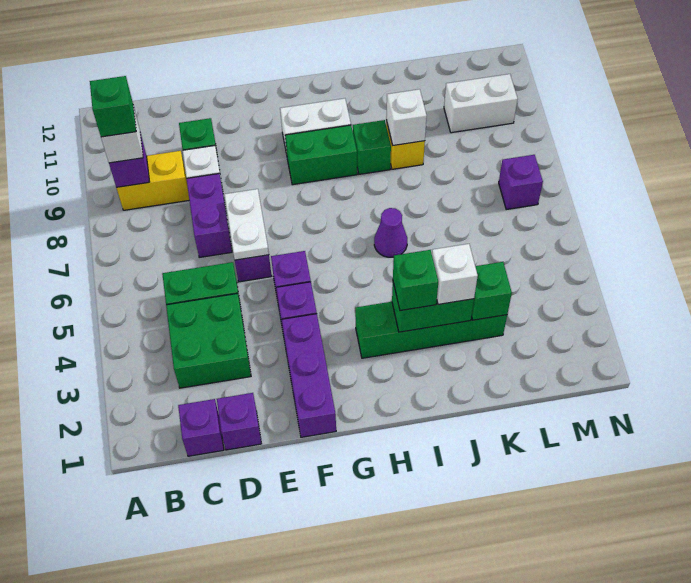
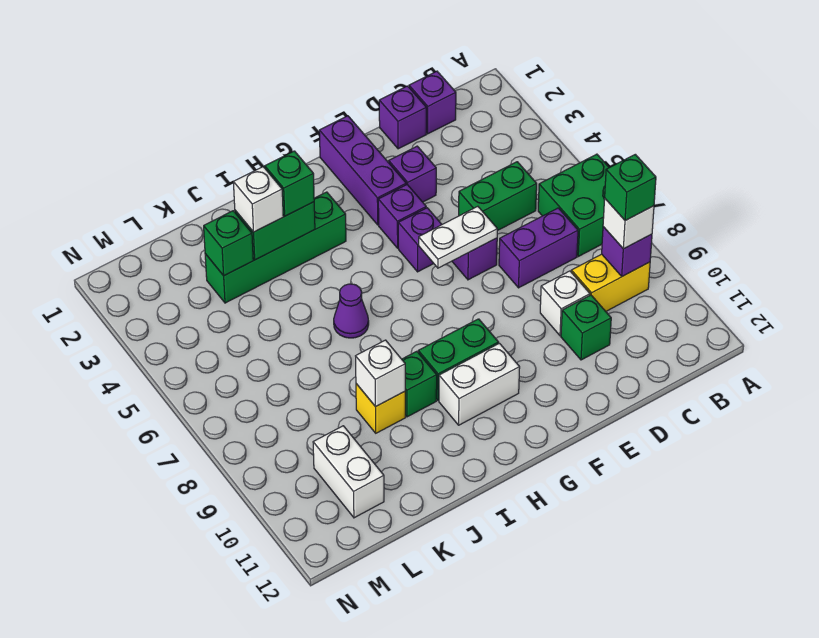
green 2x2 brick [166,293,251,388] -> green 2x2 brick moved to [538,154,609,256]
purple 1x2 brick [187,173,232,257] -> purple 1x2 brick turned to [499,208,578,288]
white 1x2 plate [224,189,269,260] -> white 1x2 plate turned to [419,206,497,268]
white 1x2 brick [444,74,518,133] -> white 1x2 brick turned to [313,426,384,518]
purple 1x1 brick [499,155,543,209] -> purple 1x1 brick moved to [389,146,436,202]

